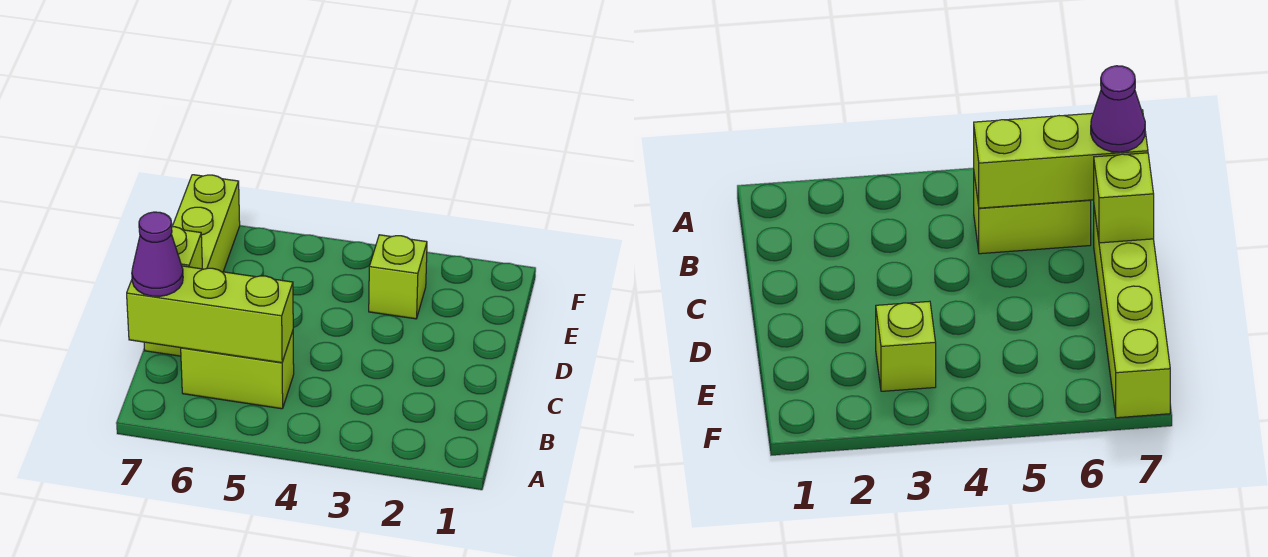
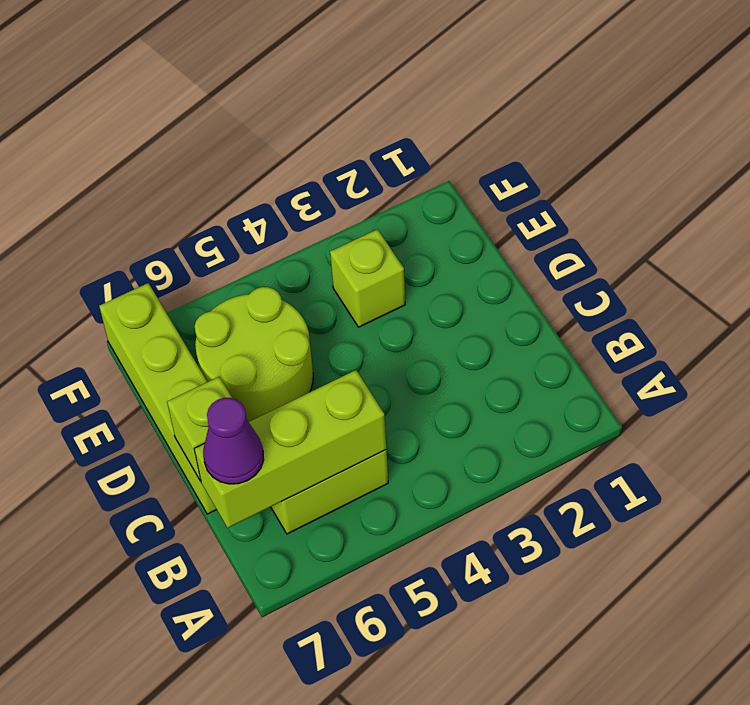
none -> lime 2x2 round brick [195,287,313,422]

